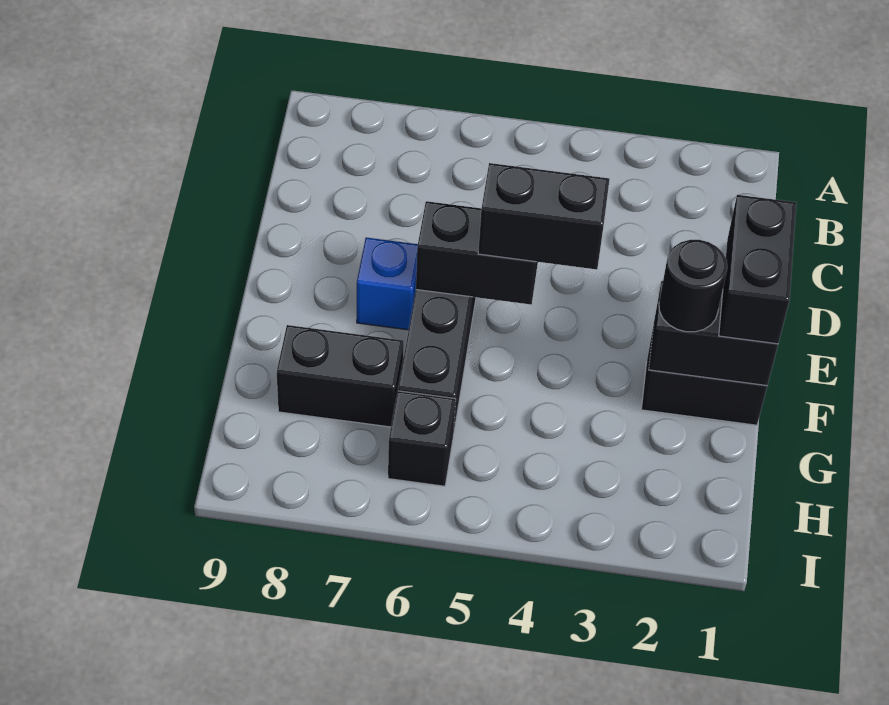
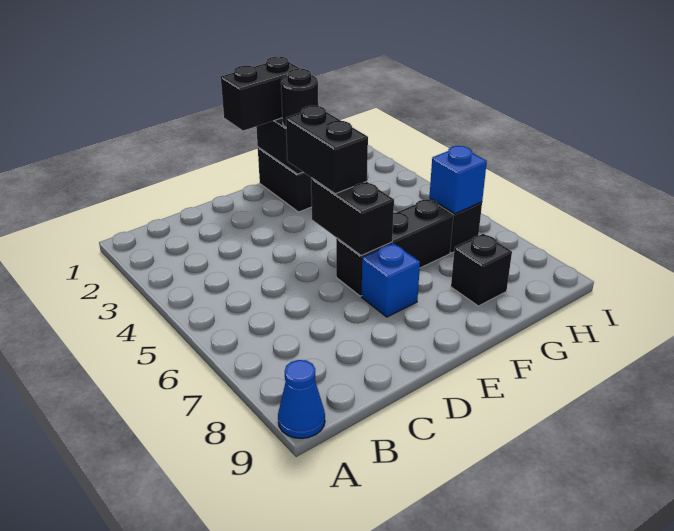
none -> blue 1x1 cone [278,360,325,439]
black 1x2 brick [277,325,404,427] -> black 1x1 brick [451,234,512,306]
none -> blue 1x1 brick [429,146,487,214]

